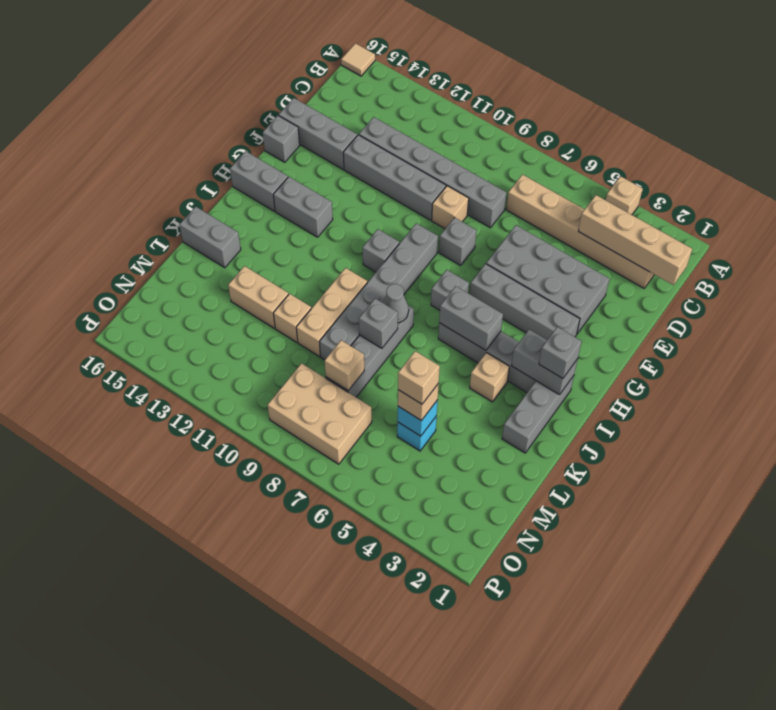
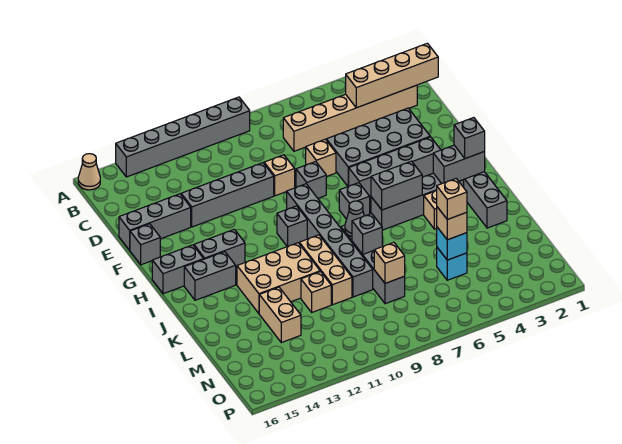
tan 1x1 brick [606,176,643,215] -> tan 1x1 brick moved to [306,139,336,177]
tan 1x1 tile [341,43,375,76] -> tan 1x1 cone [78,154,100,190]
grey 1x6 brick [359,117,506,228] -> grey 1x6 brick moved to [116,97,250,177]
grey 1x2 brick [180,207,241,268] -> grey 1x2 brick moved to [184,252,236,300]
tan 1x2 brick [228,266,289,328] -> tan 1x2 brick turned to [259,287,301,343]
tan 2x3 brick [268,363,372,464] -> tan 2x3 brick moved to [237,243,320,313]

